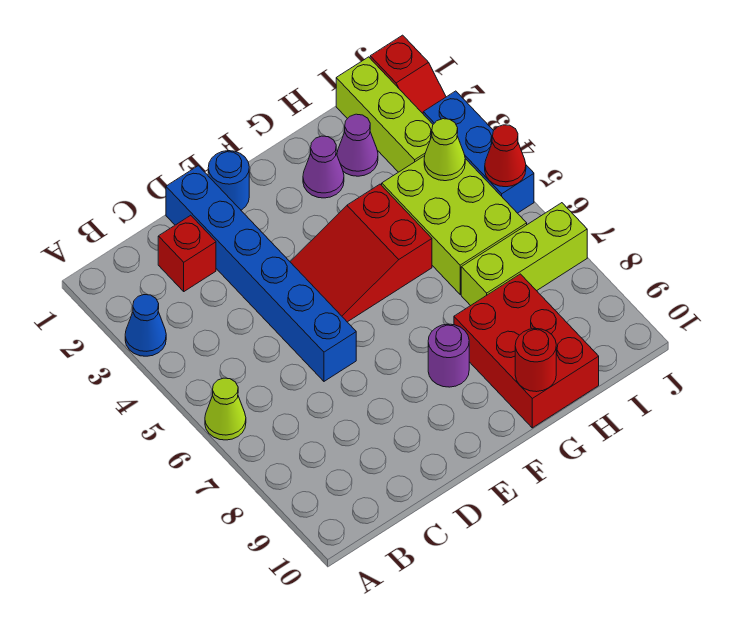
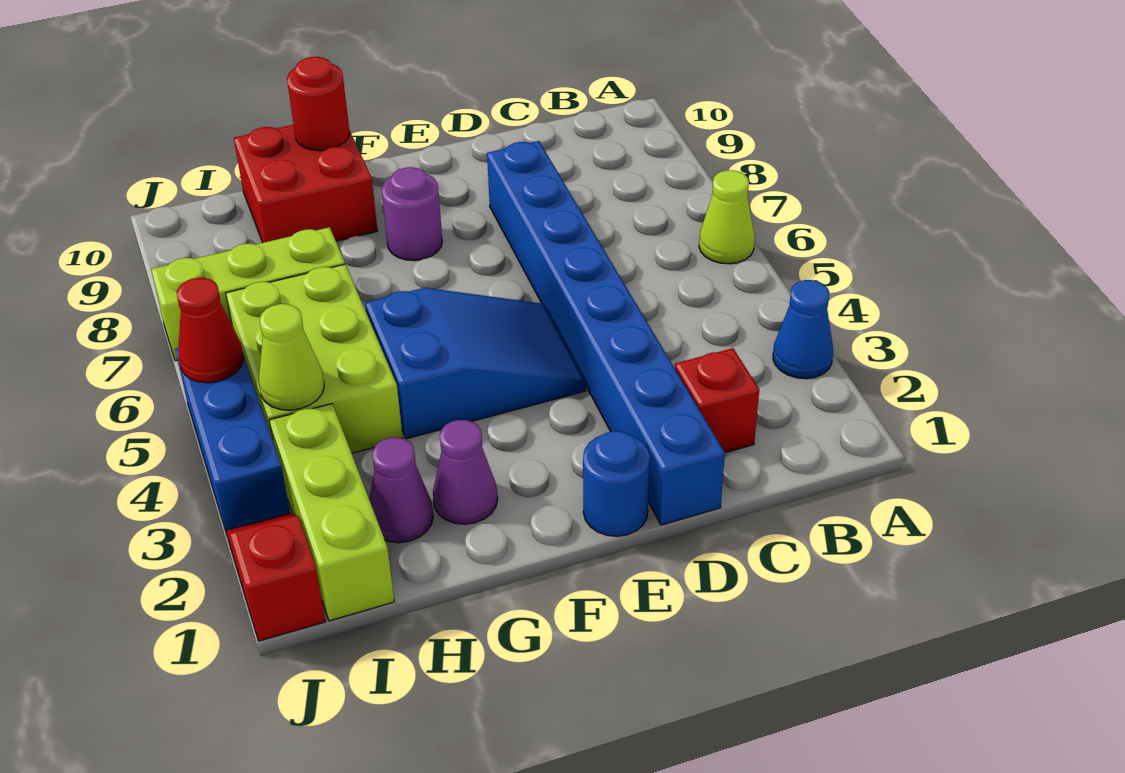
blue 1x6 brick [166,166,356,381] -> blue 1x8 brick [487,141,725,525]
red 2x3 slope [290,184,432,322] -> blue 2x3 slope [365,288,586,439]
red 2x3 brick [454,274,599,428] -> red 2x2 brick [234,125,377,243]

